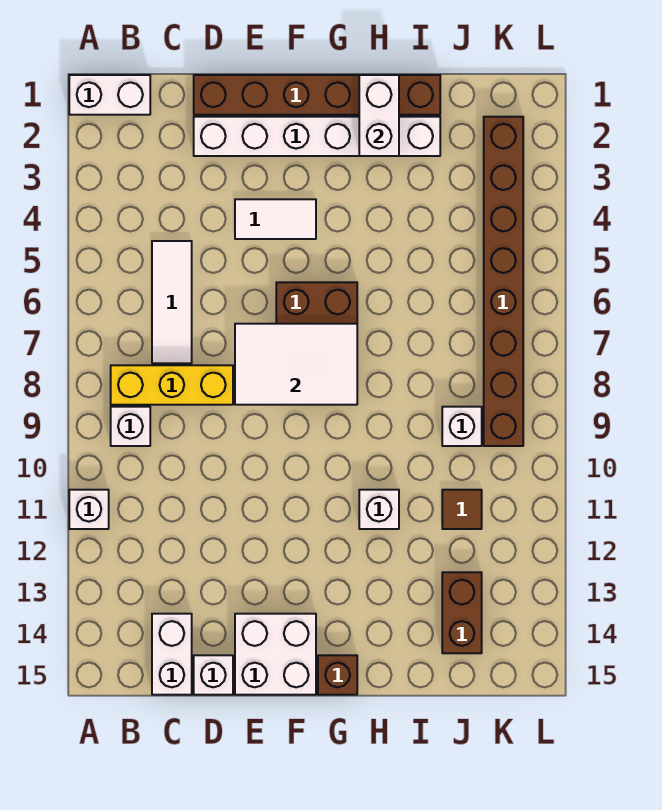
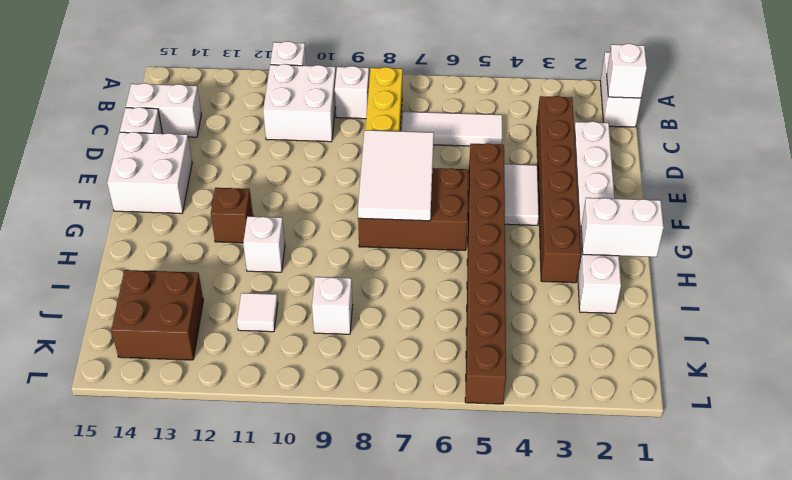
none -> white 1x1 brick [607,44,647,98]
none -> white 2x2 brick [263,64,336,142]
brown 1x6 brick [194,75,440,115] -> brown 1x6 brick moved to [537,96,581,283]
brown 1x1 brick [318,655,357,695] -> brown 1x1 brick moved to [211,188,253,243]
brown 1x1 tile [442,490,482,529] -> white 1x1 tile [237,293,278,332]
brown 1x2 brick [442,572,482,653] -> brown 2x2 brick [111,270,203,360]
brown 1x8 brick [484,117,523,446] -> brown 1x8 brick turned to [465,143,506,404]

